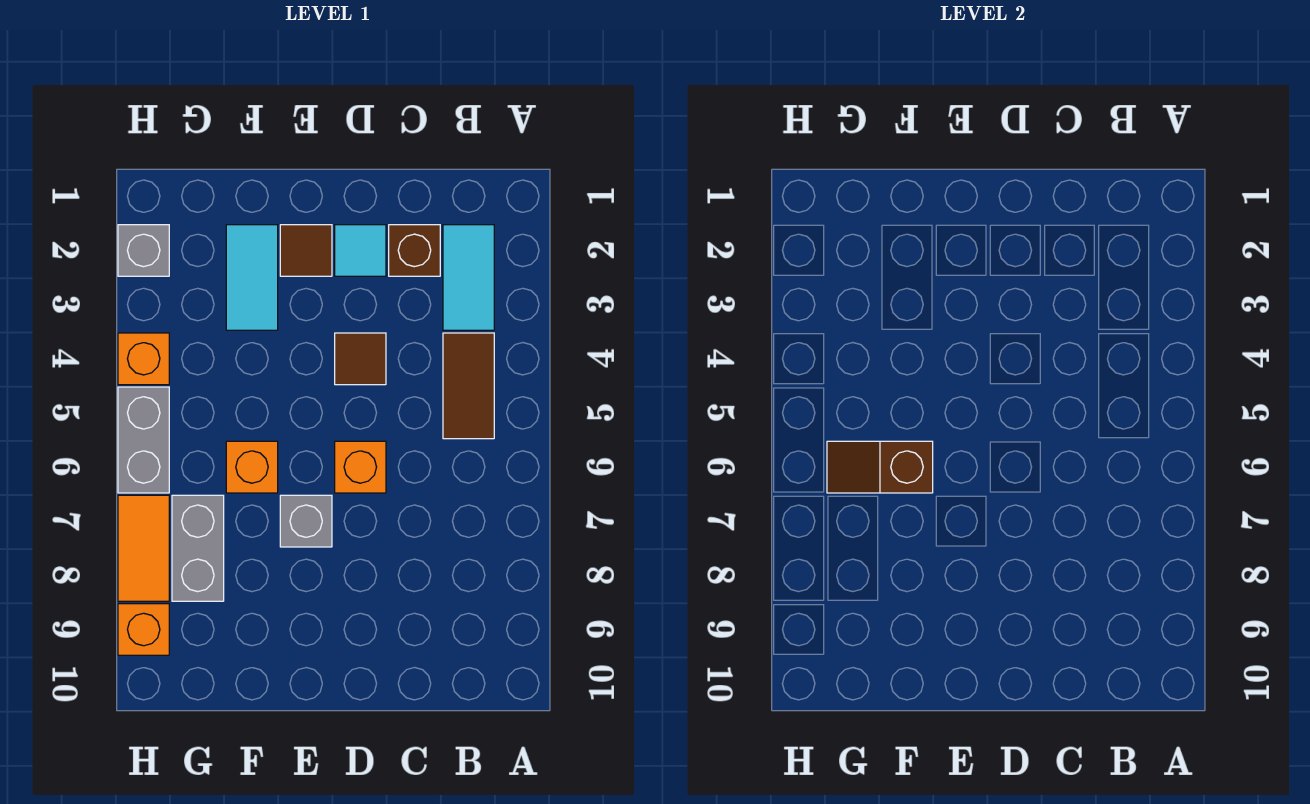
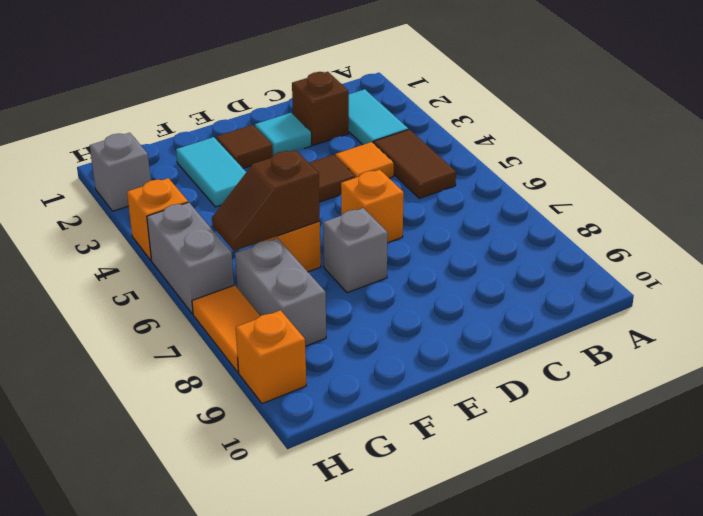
none -> orange 1x1 tile [335,142,394,178]

